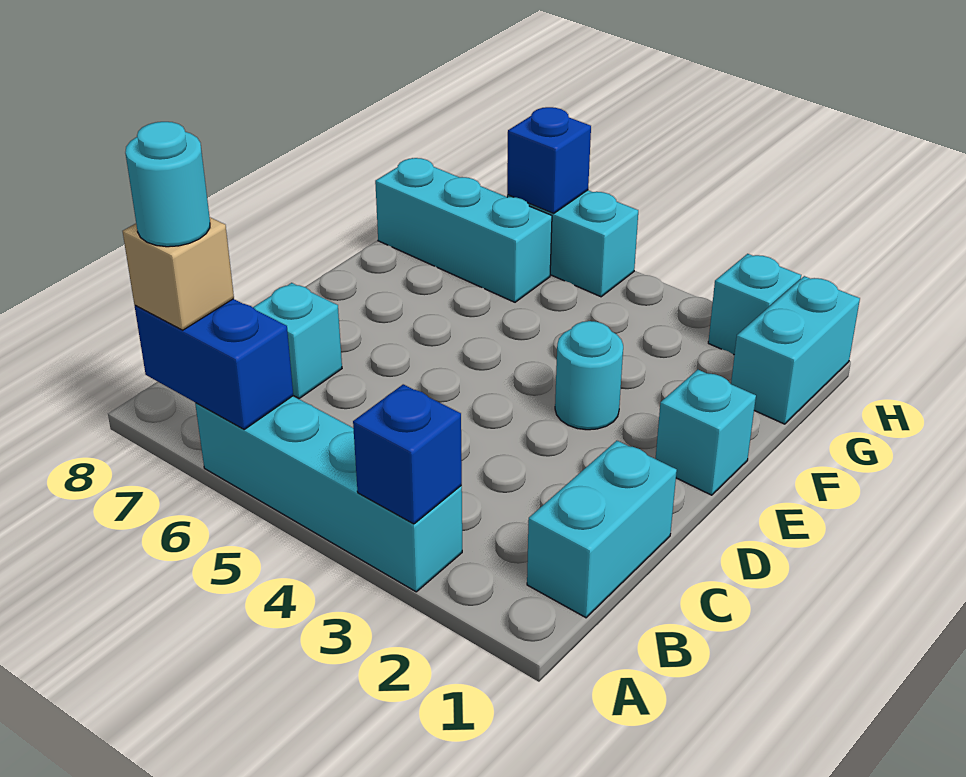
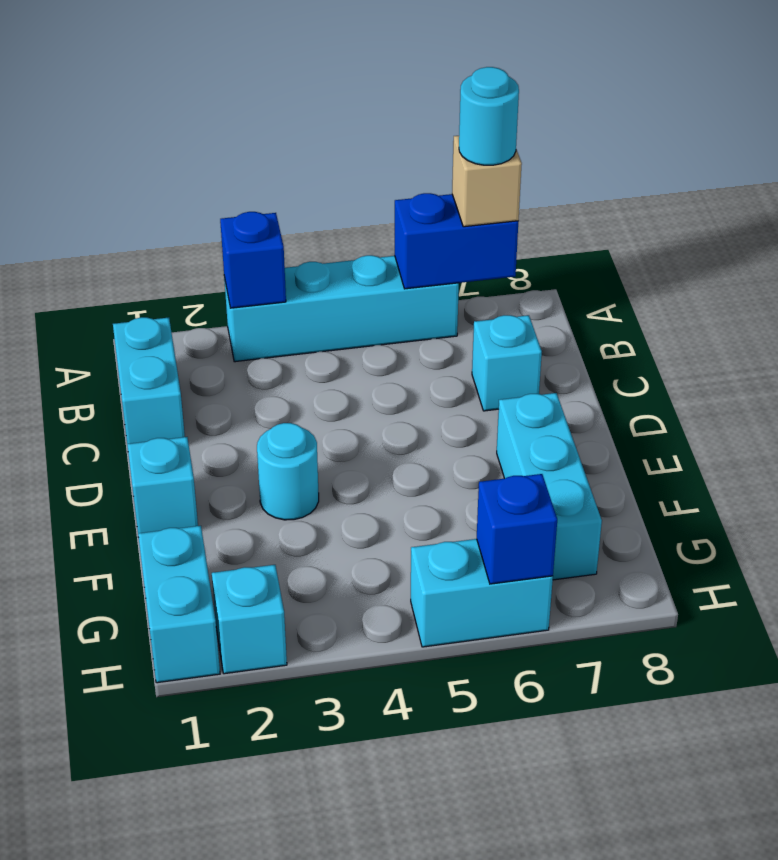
cyan 1x3 brick [375,158,552,302] -> cyan 1x3 brick turned to [497,393,602,580]

